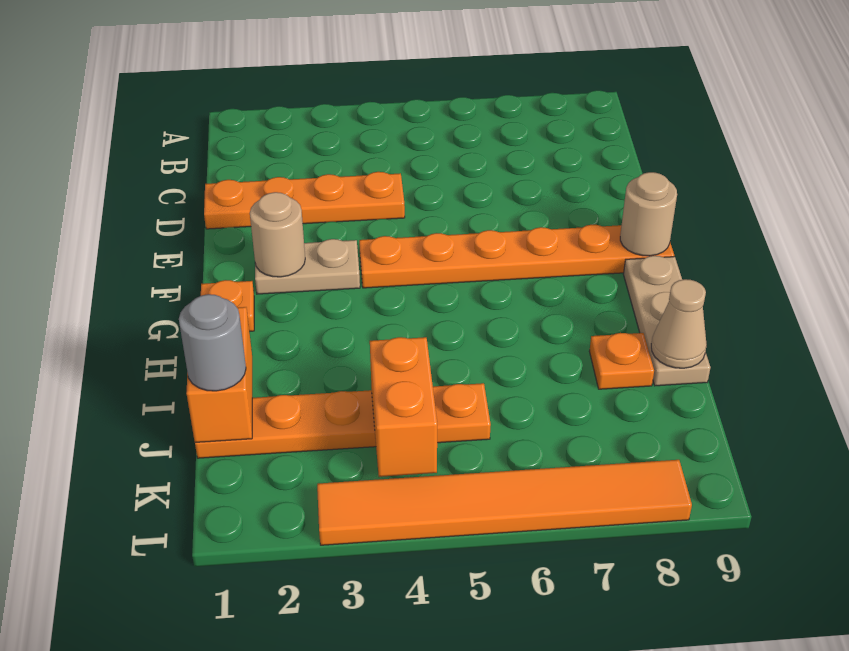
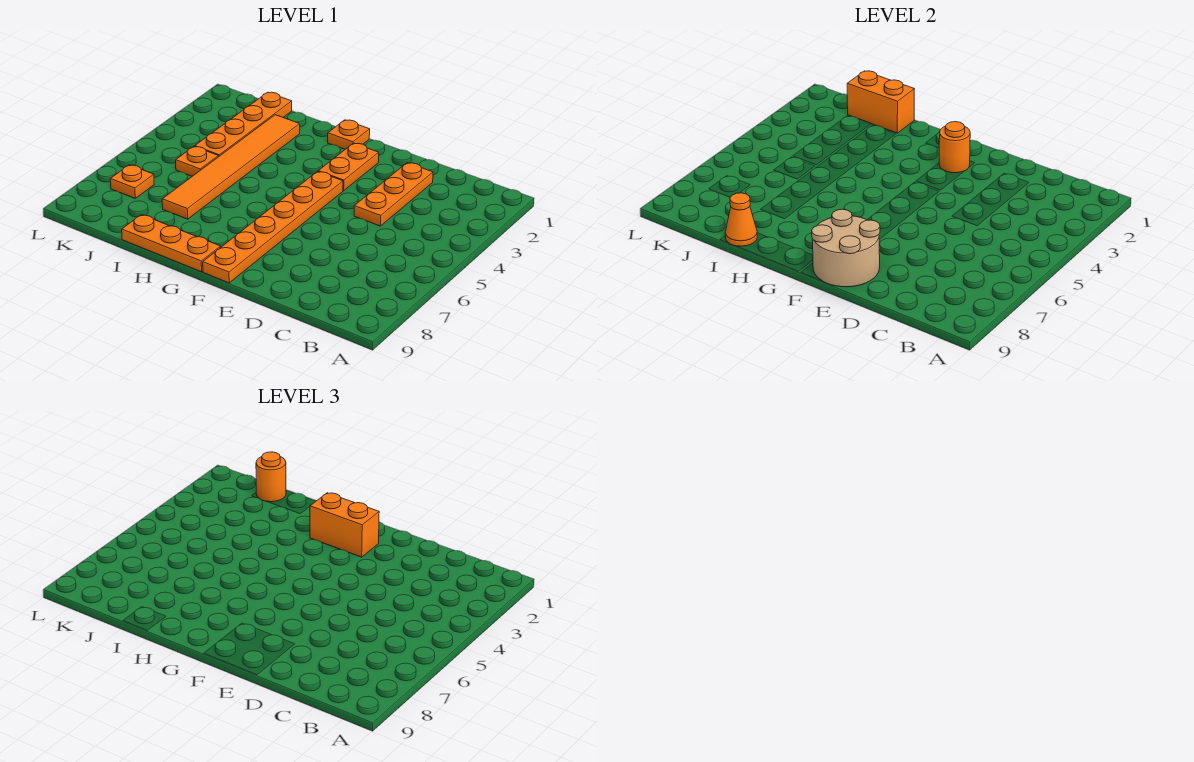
orange 1x4 plate [204,172,405,229] -> orange 1x3 plate [354,163,433,226]
tan 1x2 plate [255,239,360,294] -> orange 1x2 plate [318,143,379,191]
tan 1x1 round brick [250,192,305,277] -> orange 1x1 round brick [939,122,970,173]
tan 1x1 round brick [620,172,677,256] -> tan 2x2 round brick [812,209,880,287]
tan 1x3 plate [624,256,710,386] -> orange 1x3 plate [122,215,221,272]
orange 1x1 plate [589,333,654,389] -> orange 1x1 plate moved to [110,165,154,198]
tan 1x1 cone [651,279,707,368] -> orange 1x1 cone [725,193,757,246]
grey 1x1 round brick [179,294,246,391] -> orange 1x1 round brick [256,452,286,502]
orange 1x2 brick [370,337,437,477] -> orange 1x2 brick moved to [310,493,379,557]
orange 1x6 tile [317,460,692,545] -> orange 1x6 tile moved to [162,115,300,219]

